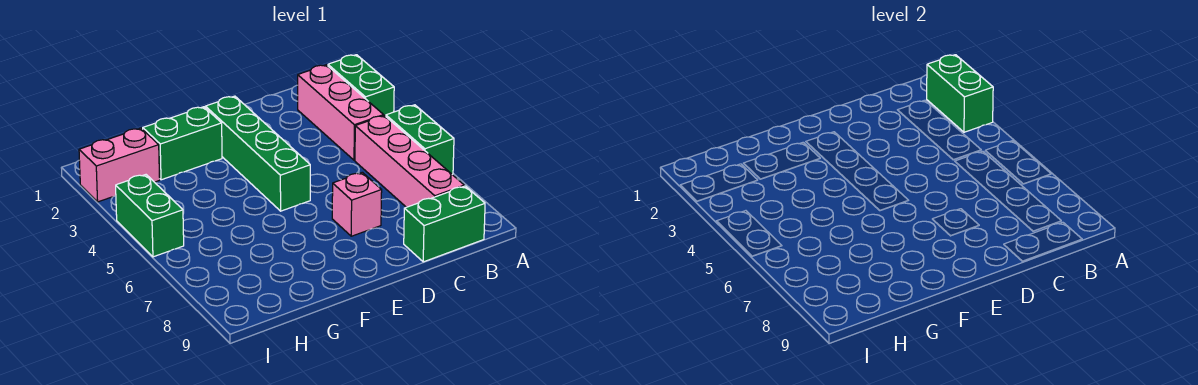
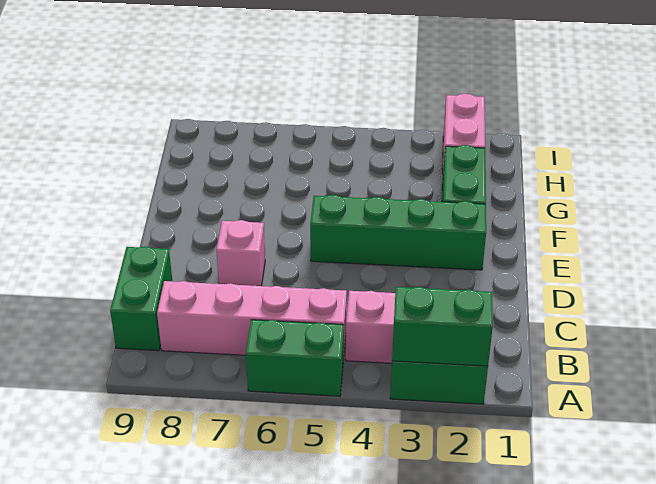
green 1x2 brick [116,175,184,257] -> none

